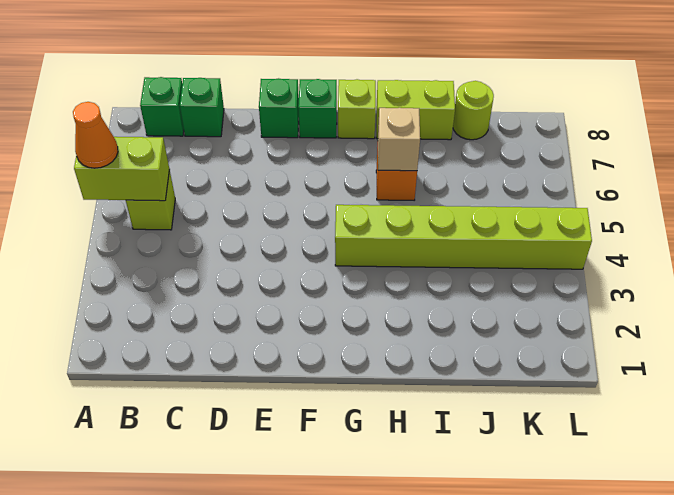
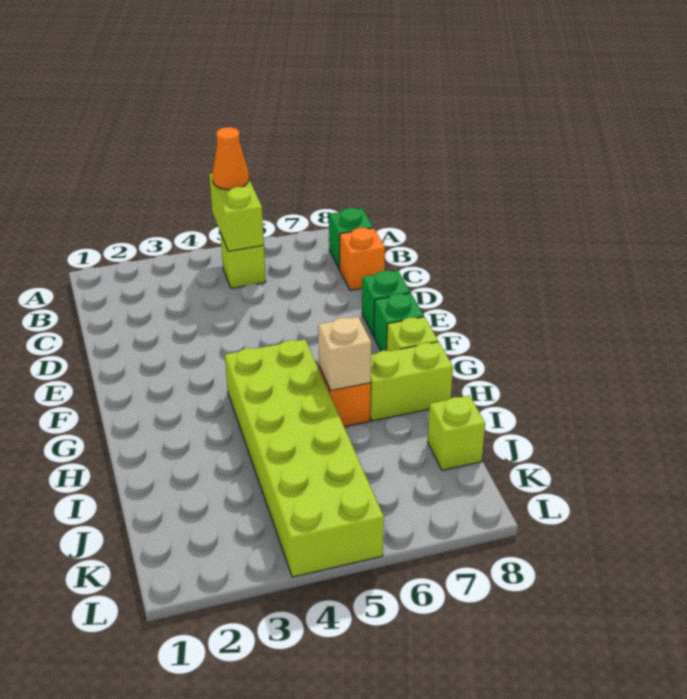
green 1x1 brick [180,78,224,137] -> orange 1x1 brick [340,228,385,290]
lime 1x6 brick [335,205,592,269] -> lime 2x6 brick [225,339,384,577]
lime 1x2 brick [376,80,455,140] -> lime 1x2 brick turned to [370,342,453,421]
lime 1x1 round brick [453,81,494,140] -> lime 1x1 brick [428,396,485,470]

